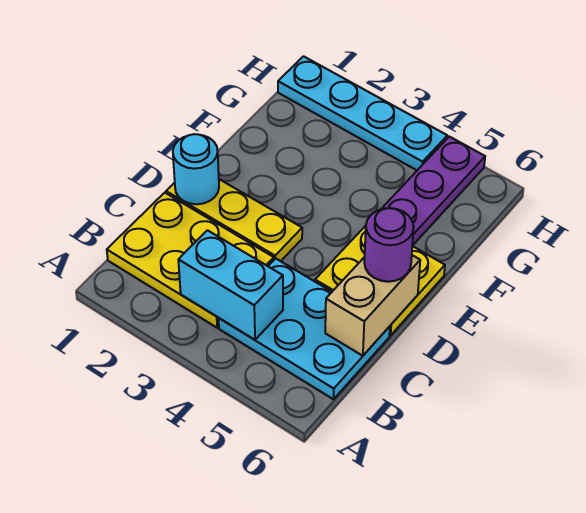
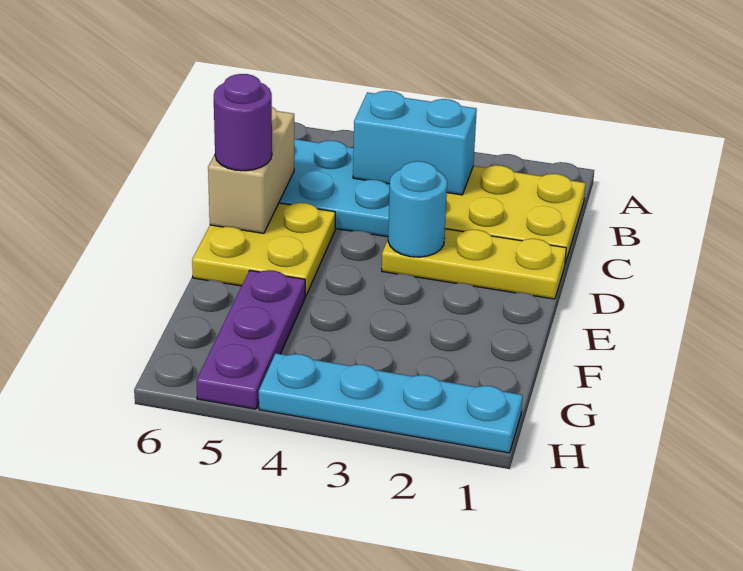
cyan 1x1 round brick [173,134,219,204] -> cyan 1x1 round brick moved to [388,161,447,257]

